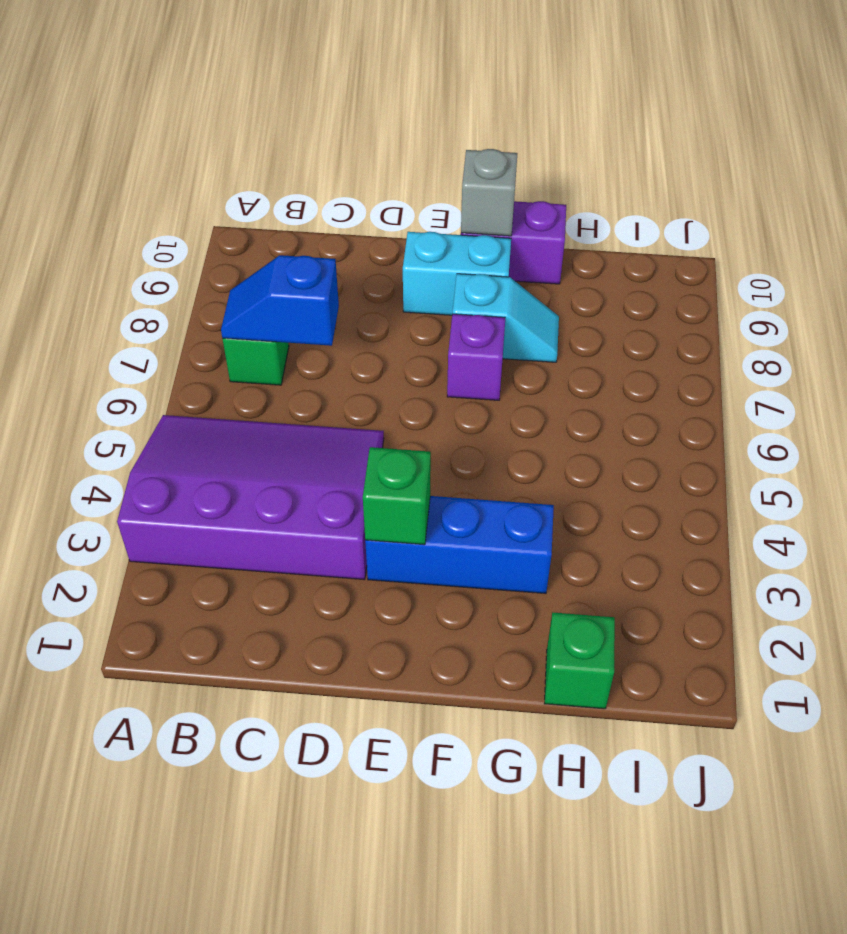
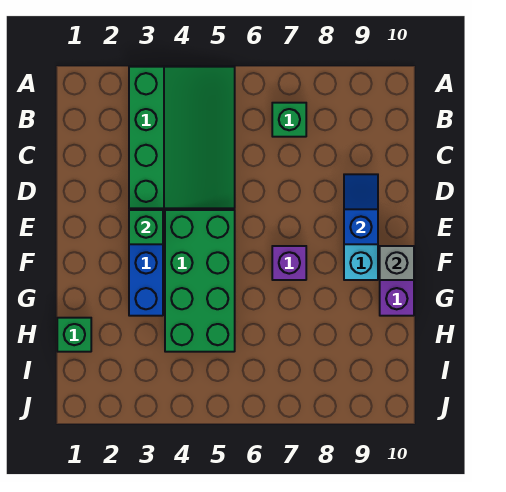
purple 3x4 slope [117,415,384,580] -> green 3x4 slope [129,67,235,208]
blue 1x2 slope [221,255,339,346] -> blue 1x2 slope moved to [344,174,378,244]
none -> green 2x4 brick [165,210,235,352]
cyan 1x2 slope [453,274,559,362] -> none

